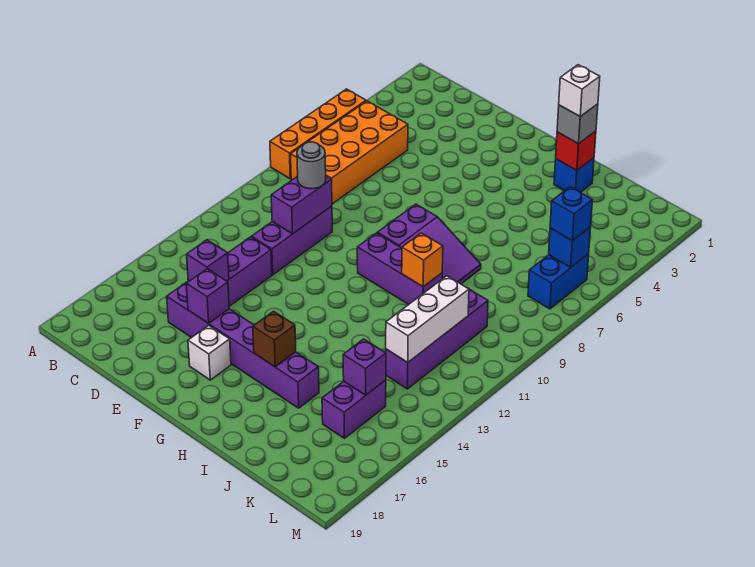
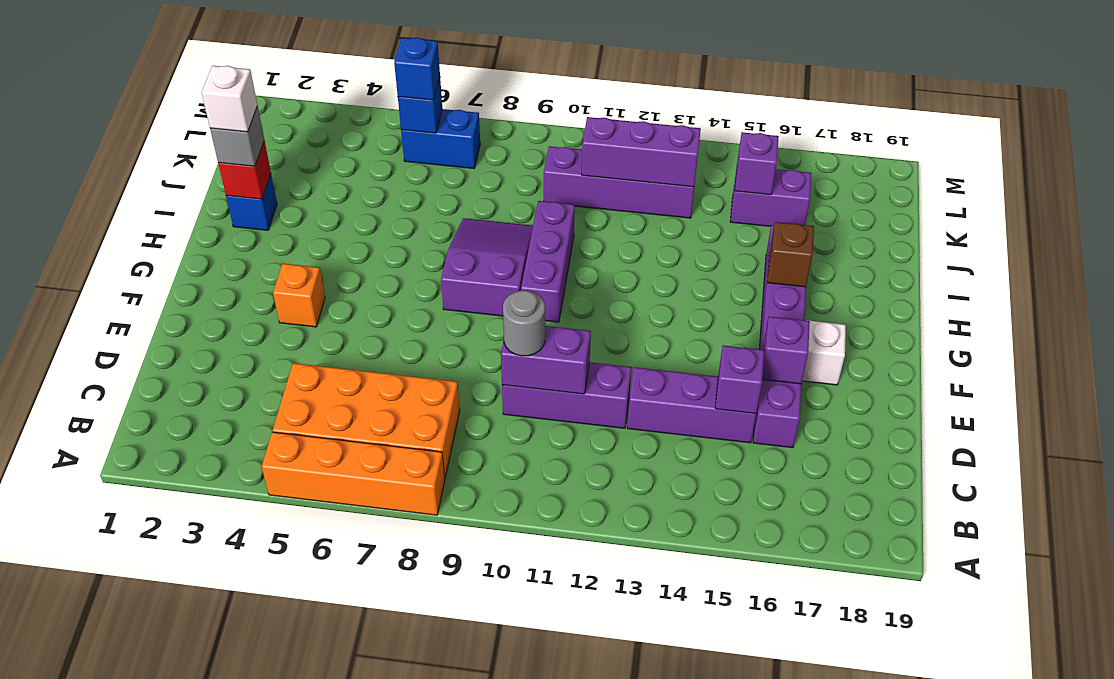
orange 1x1 brick [402,233,443,287] -> orange 1x1 brick moved to [273,264,325,327]
white 1x3 brick [386,276,469,362] -> purple 1x3 brick [582,117,701,187]

